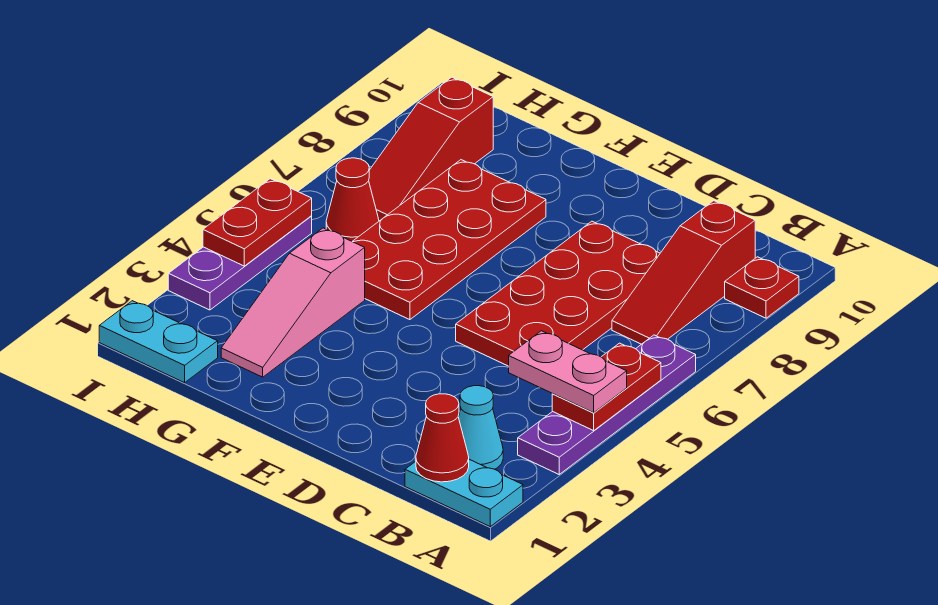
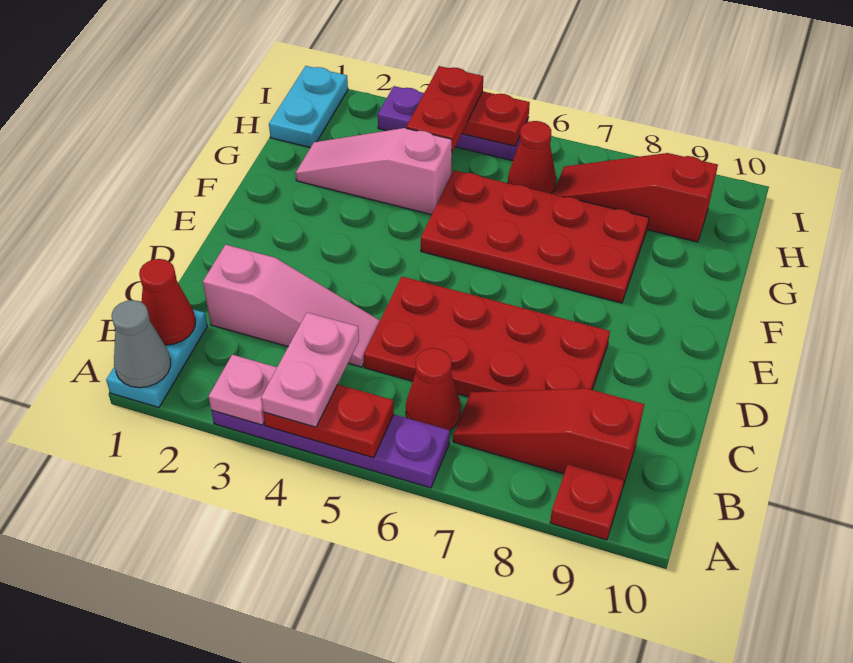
none -> grey 1x1 cone [111,300,171,388]
none -> pink 1x1 plate [208,355,277,425]
cyan 1x1 cone [459,386,503,469] -> none
none -> red 1x1 cone [406,348,461,430]
none -> pink 1x3 slope [203,245,380,367]
none -> red 1x2 plate [406,66,483,152]

